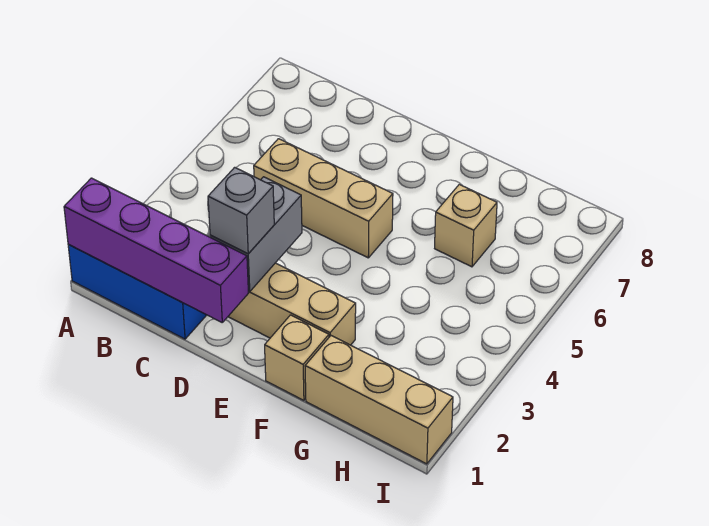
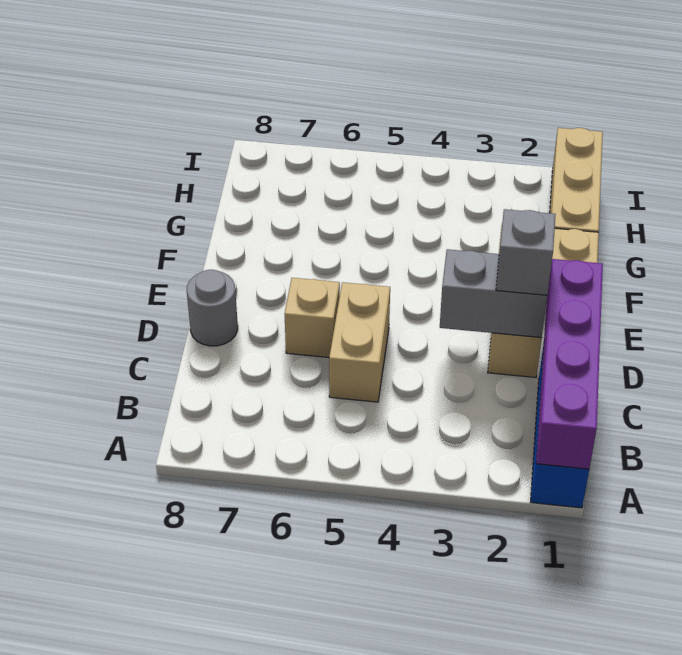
tan 1x3 brick [254,139,393,258] -> tan 1x2 brick [329,282,390,402]
none -> grey 1x1 round brick [187,270,238,346]
tan 1x1 brick [435,184,497,267] -> tan 1x1 brick moved to [285,278,340,357]

